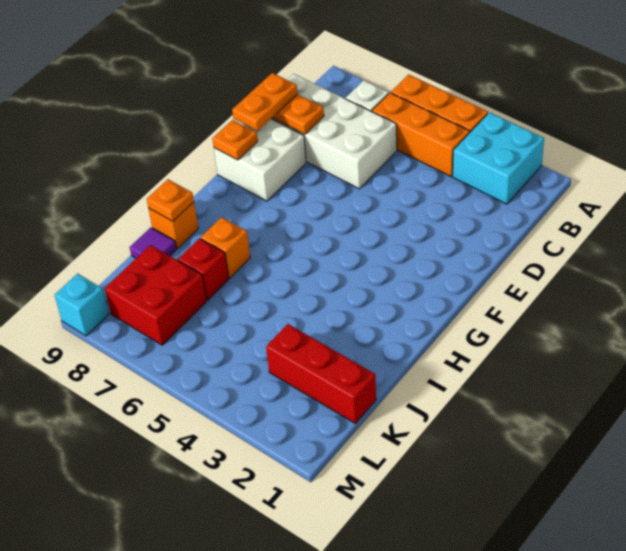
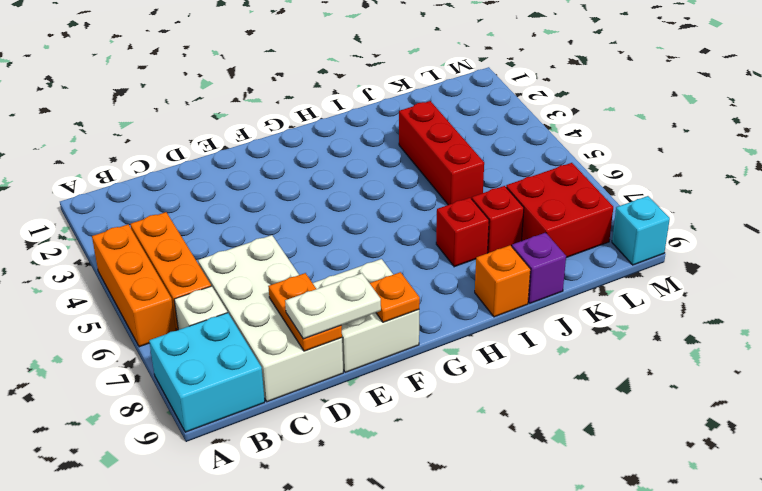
cyan 2x2 brick [453,112,544,204] -> cyan 2x2 brick moved to [149,313,265,432]
orange 1x2 plate [232,73,297,131] -> white 1x2 plate [285,273,381,339]
orange 1x1 brick [201,217,250,278] -> red 1x1 brick [436,198,489,267]
orange 1x1 plate [147,179,194,221] -> none
purple 1x1 tile [130,227,177,258] -> purple 1x1 brick [512,233,566,303]
red 1x3 brick [266,324,376,423] -> red 1x3 brick moved to [399,101,484,205]

